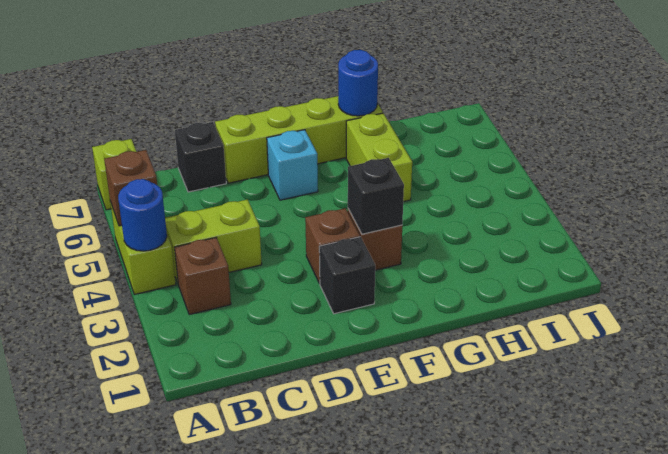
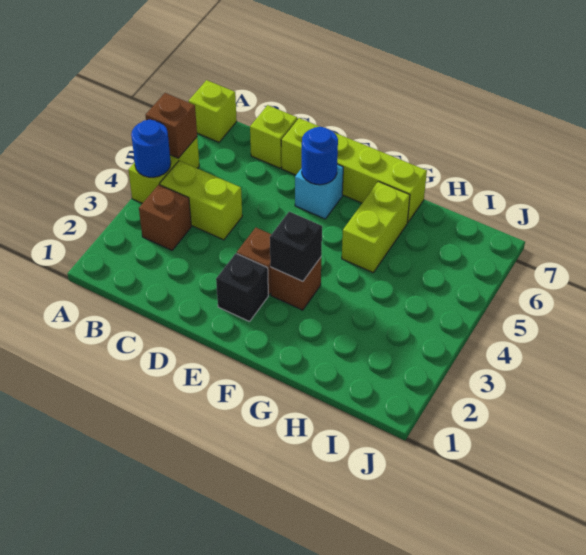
black 1x1 brick [175,122,226,192] -> lime 1x1 brick [250,105,297,168]
blue 1x1 round brick [338,50,378,116] -> blue 1x1 round brick moved to [302,127,338,185]

